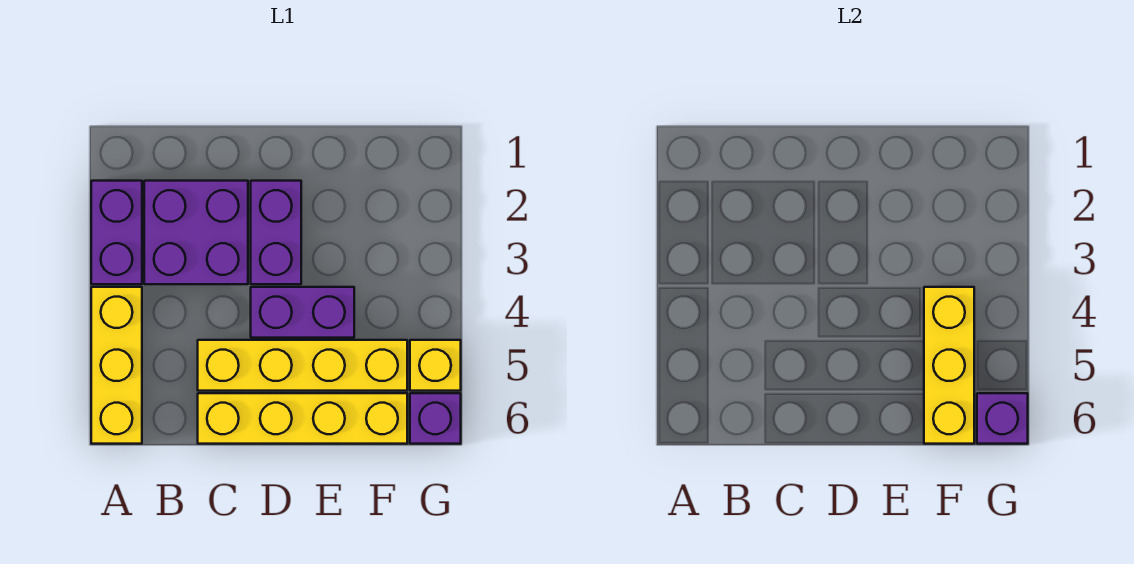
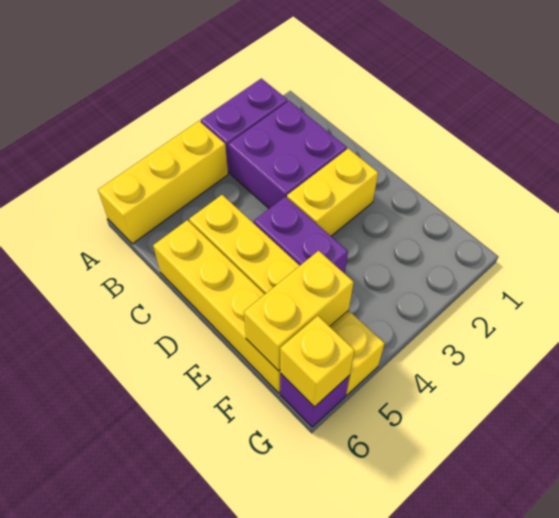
purple 1x2 brick [251,181,301,284] -> yellow 1x2 brick [287,148,378,236]
yellow 1x3 brick [924,287,974,444] -> yellow 1x2 brick [244,251,354,371]
purple 1x1 brick [977,393,1028,444] -> yellow 1x1 brick [280,316,355,407]

